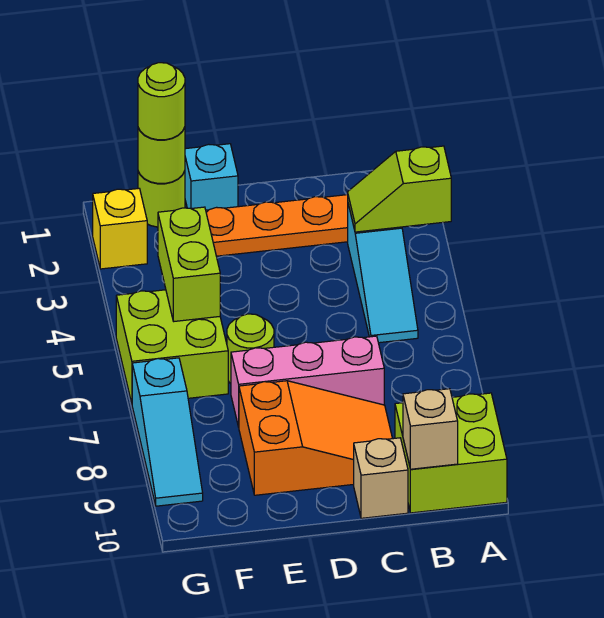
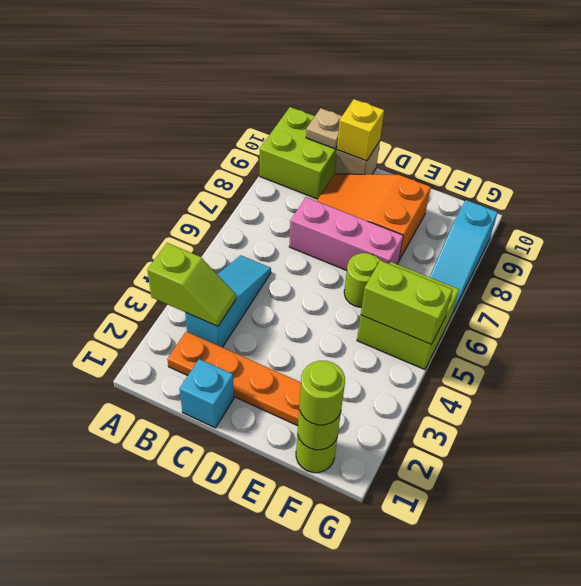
tan 1x1 brick [403,389,458,469] -> tan 1x1 plate [306,108,342,149]
cyan 1x1 brick [185,144,238,210] -> cyan 1x1 brick moved to [180,359,234,428]
lime 1x2 brick [158,207,220,321] -> lime 1x2 brick turned to [361,260,452,345]
yellow 1x1 brick [93,189,147,269] -> yellow 1x1 brick moved to [337,99,384,161]
cyan 1x3 slope [132,358,203,506] -> cyan 1x3 slope turned to [430,200,498,312]

